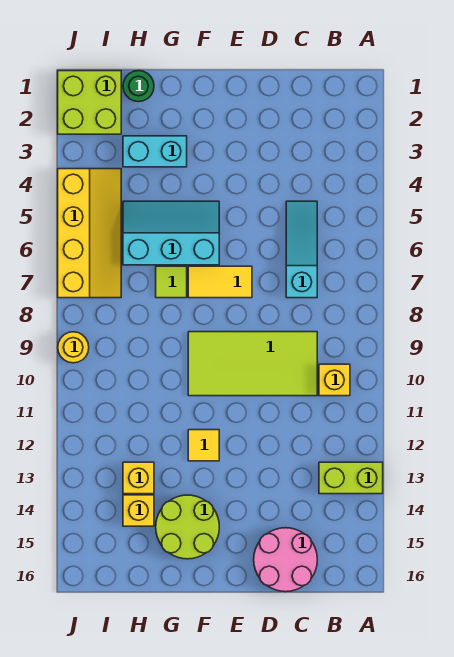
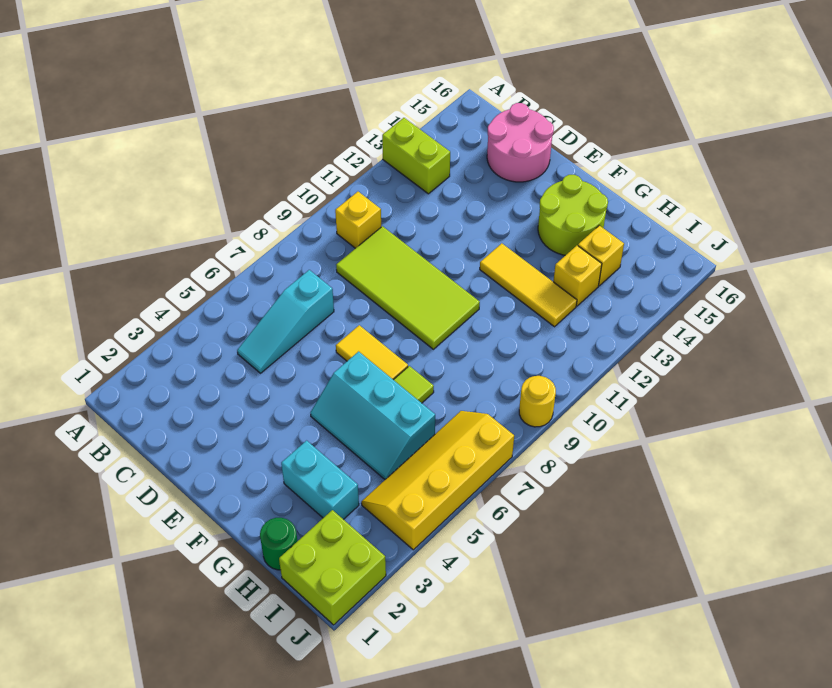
yellow 1x1 tile [188,430,219,461] -> yellow 1x3 tile [480,243,577,327]

